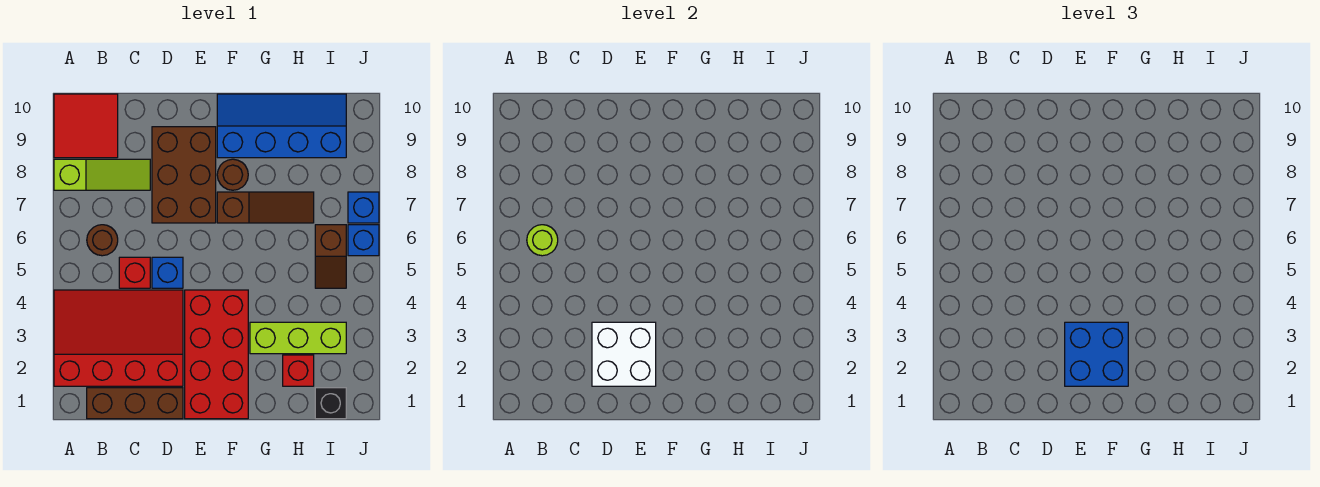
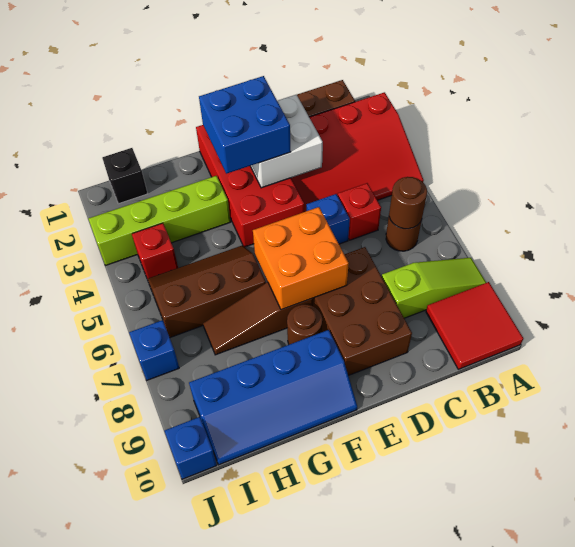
lime 1x3 slope [54,159,150,190] -> lime 1x3 slope turned to [382,258,486,318]
lime 1x1 round brick [527,225,558,256] -> brown 1x1 round brick [389,177,427,229]
none -> orange 2x2 brick [253,207,349,310]
lime 1x3 brick [250,322,346,354] -> lime 1x4 brick [89,176,231,265]
red 1x1 brick [283,355,314,386] -> red 1x1 brick moved to [132,223,178,279]
brown 1x2 slope [315,225,346,288] -> brown 2x3 slope [148,245,266,338]
blue 1x1 brick [348,225,379,256] -> blue 1x1 brick moved to [165,417,217,479]

